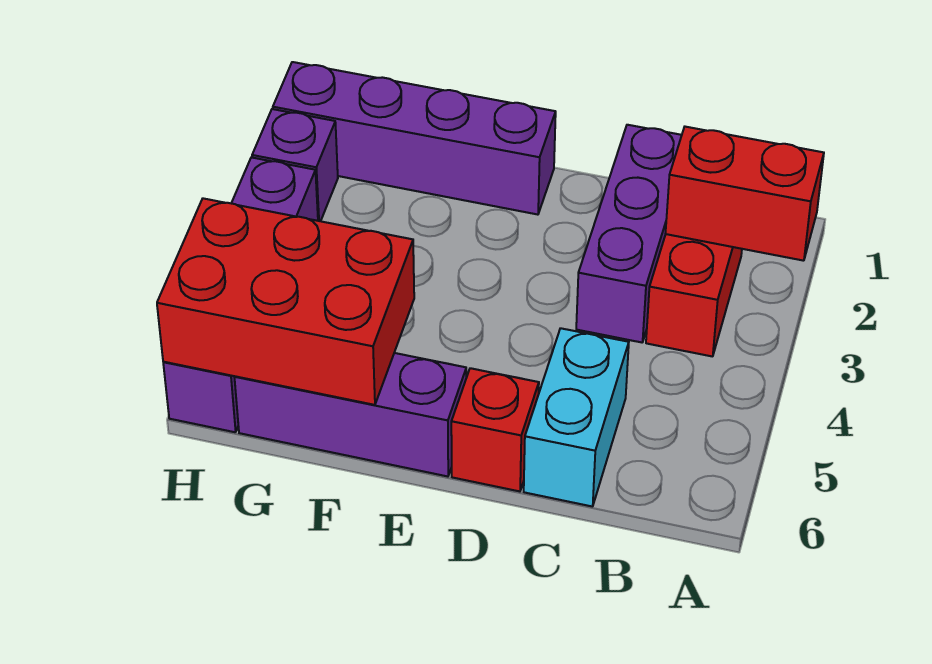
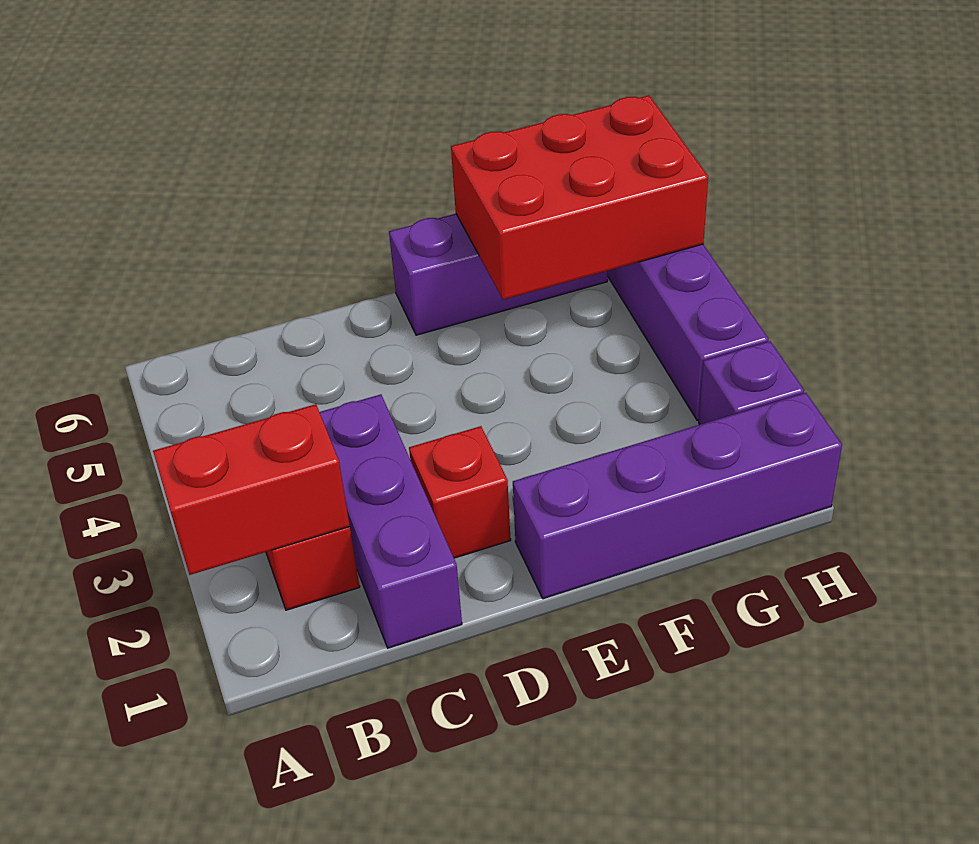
cyan 1x2 brick [524,328,629,507] -> none
red 1x1 brick [451,368,539,491] -> red 1x1 brick moved to [409,426,511,558]

